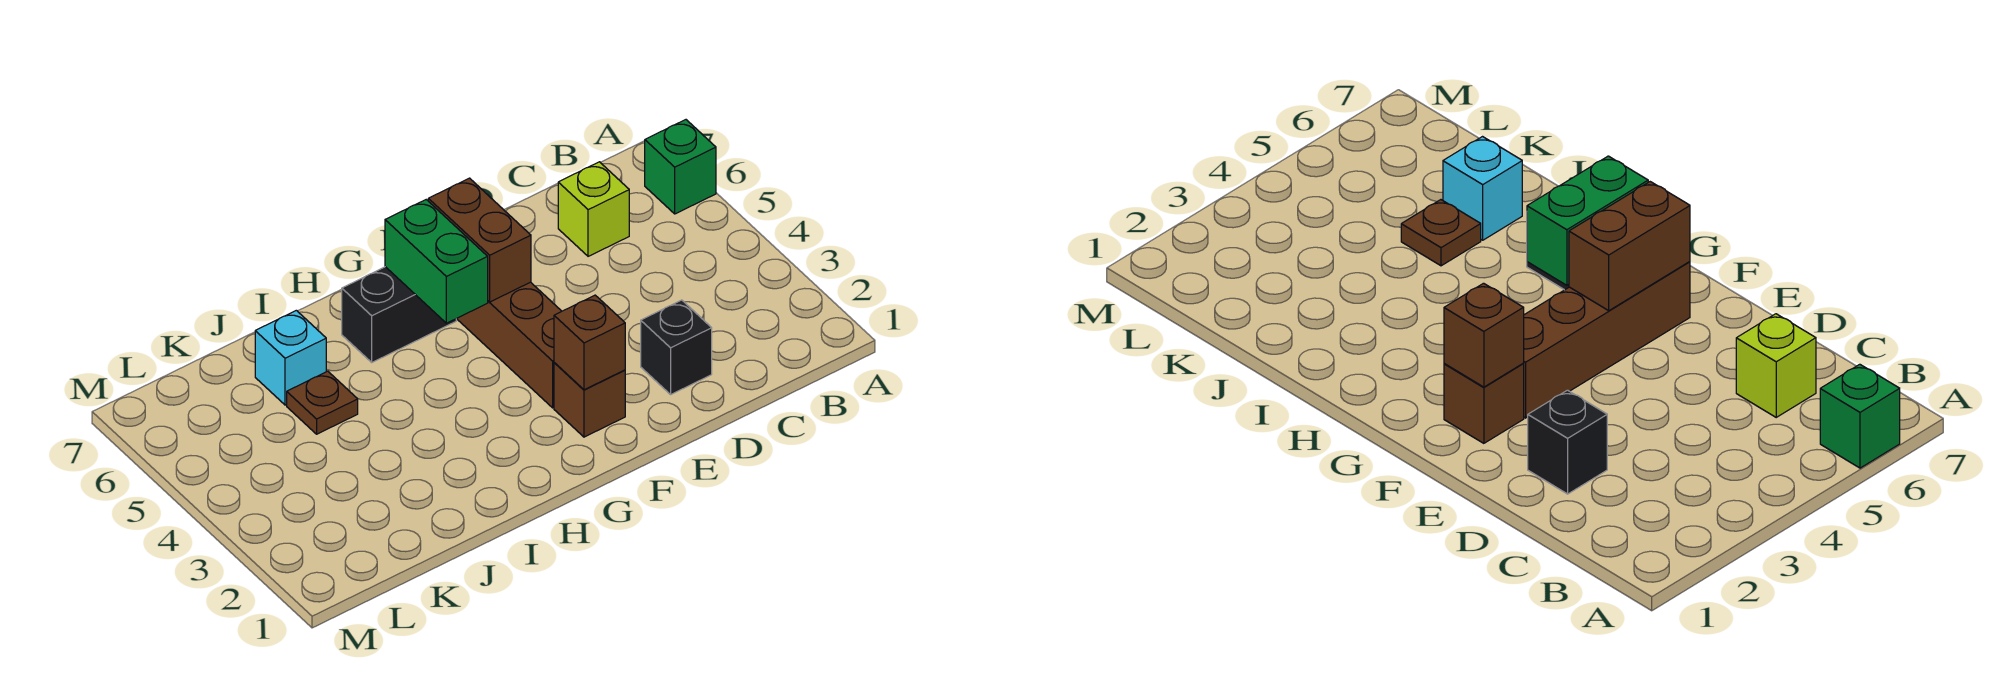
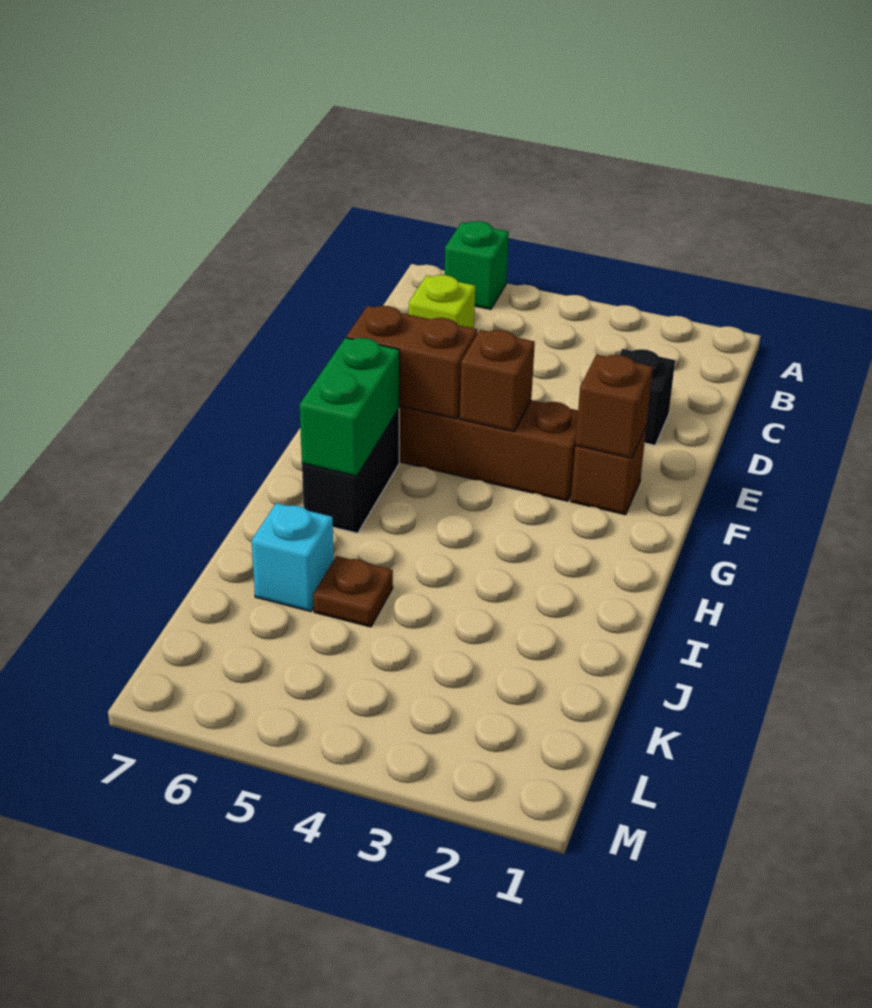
none -> brown 1x1 brick [460,330,535,432]
green 1x2 brick [385,200,488,323] -> green 1x2 brick turned to [300,338,400,476]

